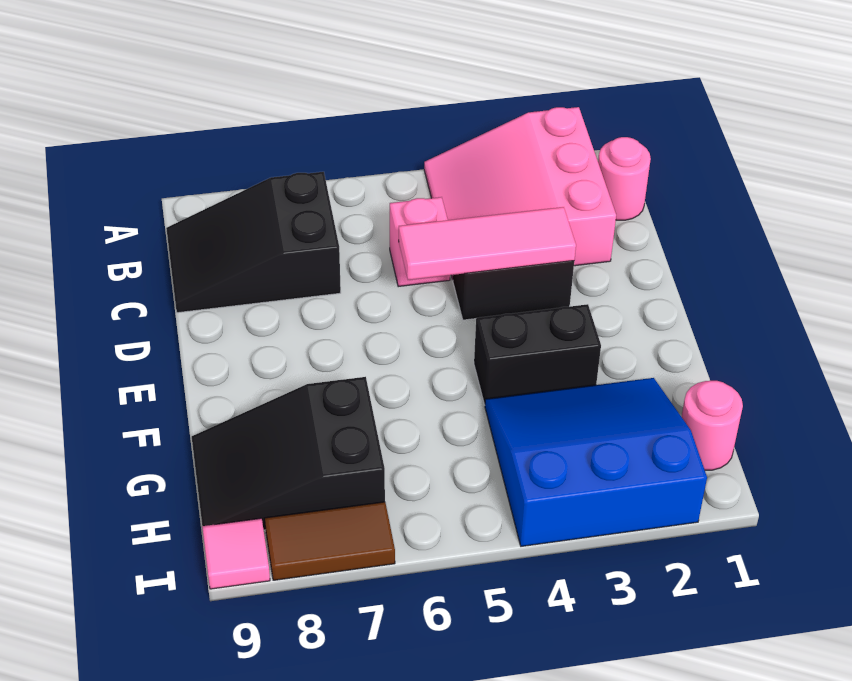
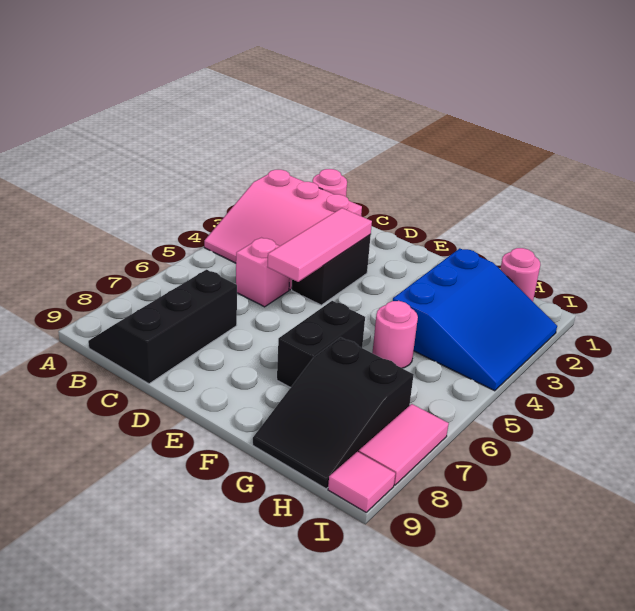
black 2x3 slope [166,172,341,313] -> black 2x3 slope turned to [88,270,237,384]
black 1x2 brick [474,304,601,405] -> black 1x2 brick moved to [277,301,365,388]
blue 3x3 slope [485,378,707,546] -> blue 3x3 slope turned to [393,248,557,391]
none -> pink 1x1 round brick [372,301,418,368]
brown 1x2 tile [265,502,395,580] -> pink 1x2 tile [359,404,449,485]

